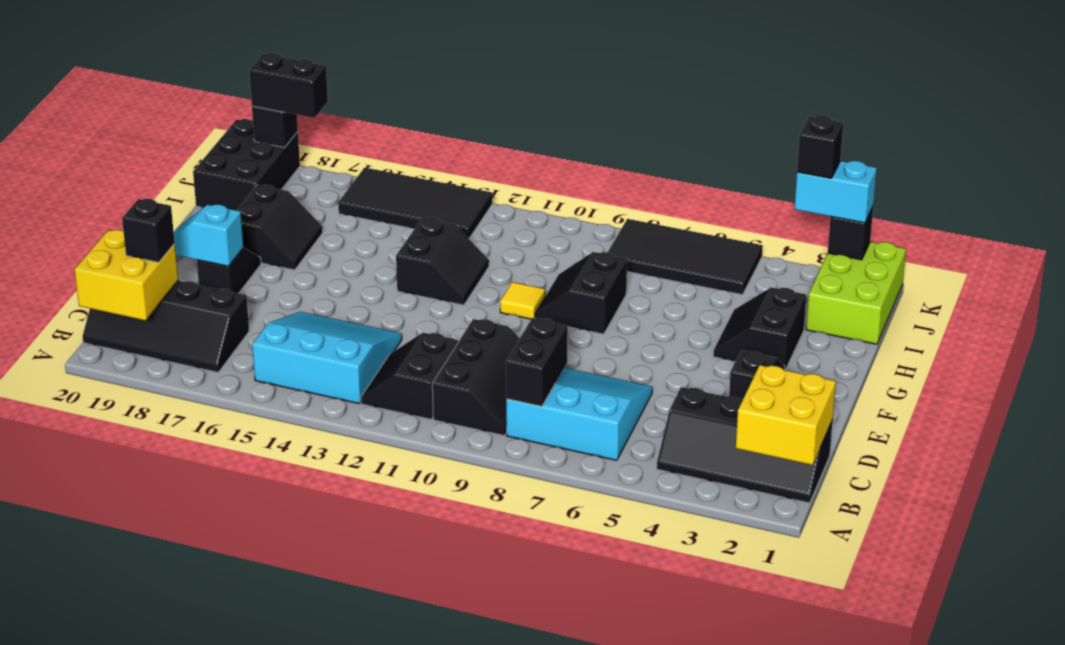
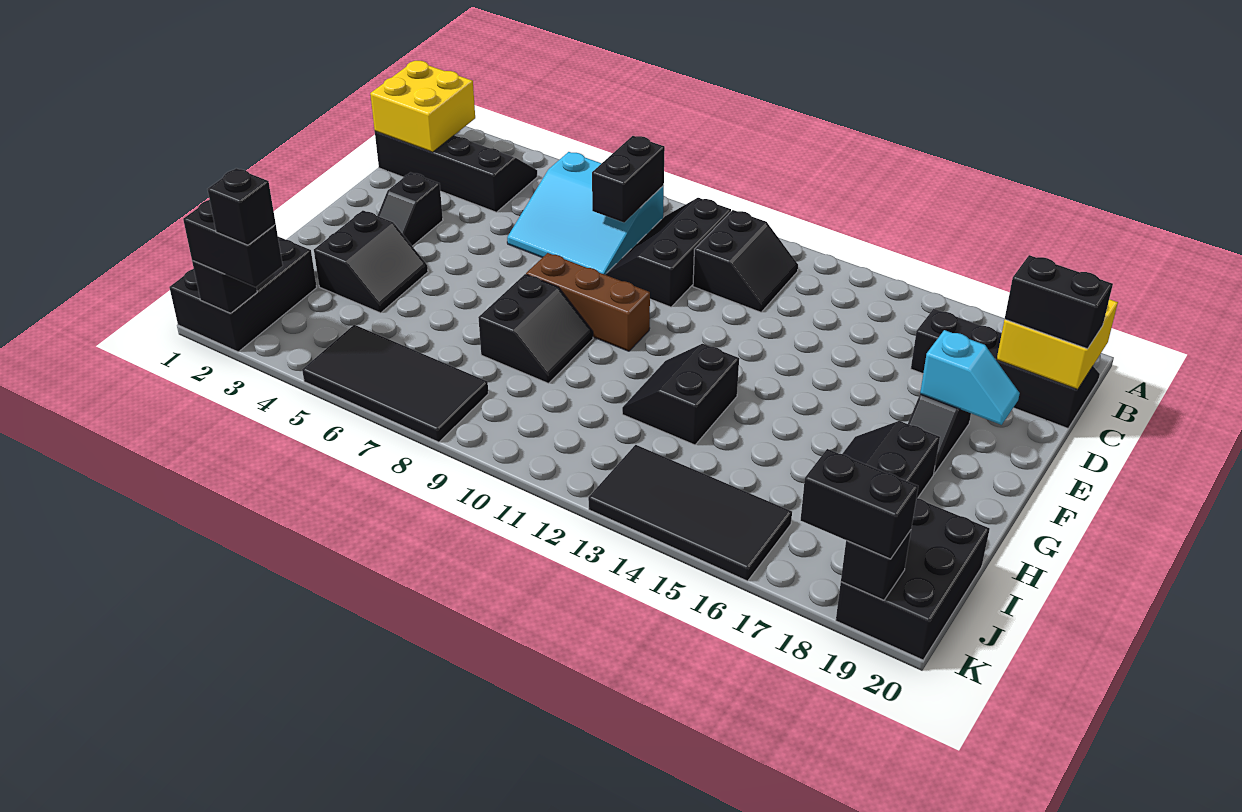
cyan 3x3 slope [252,312,402,403] -> none
black 1x1 brick [122,199,175,262] -> black 1x2 brick [1005,255,1113,349]
none -> brown 1x3 brick [526,253,650,351]
yellow 1x1 tile [500,282,545,319] -> none
lime 2x3 brick [806,242,906,344] -> black 2x3 brick [169,237,317,352]
cyan 1x2 brick [795,161,877,223] -> black 1x2 brick [183,200,283,287]

